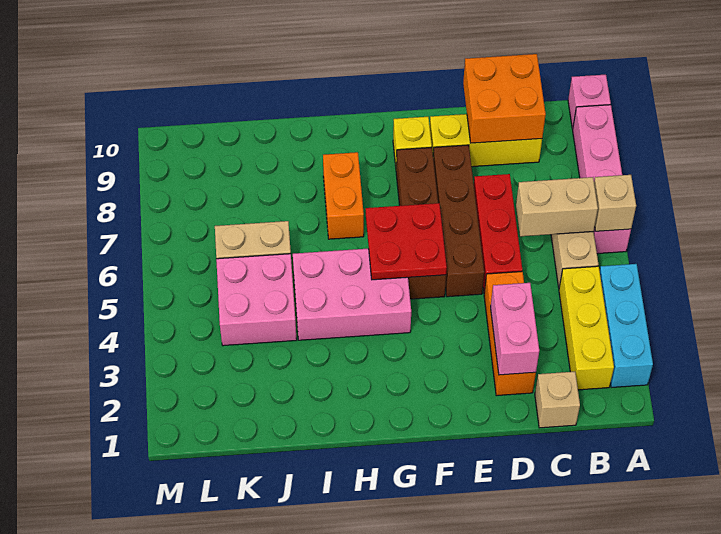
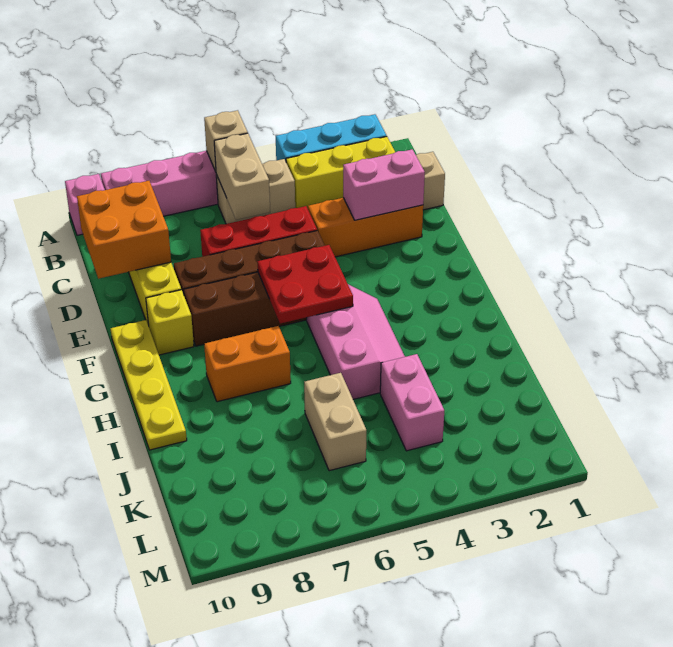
none -> yellow 1x4 plate [111,320,187,450]
pink 2x3 brick [293,248,411,340] -> pink 2x3 slope [307,284,405,399]
pink 2x2 brick [216,254,297,346] -> pink 1x2 brick [380,354,444,451]

